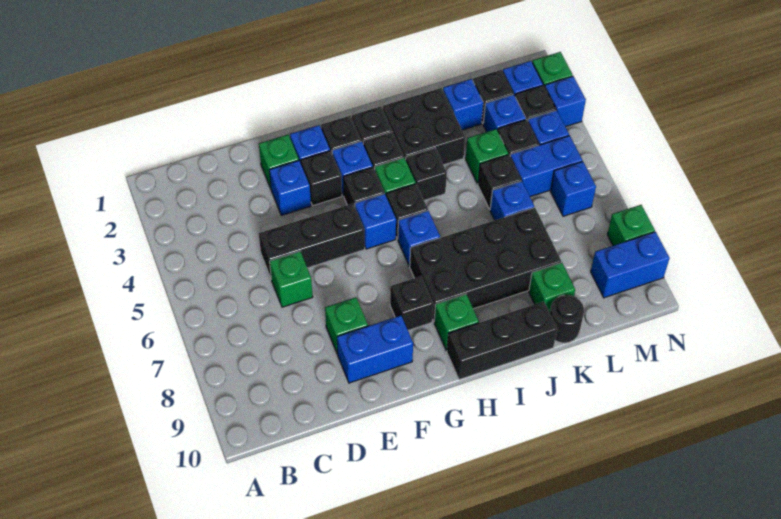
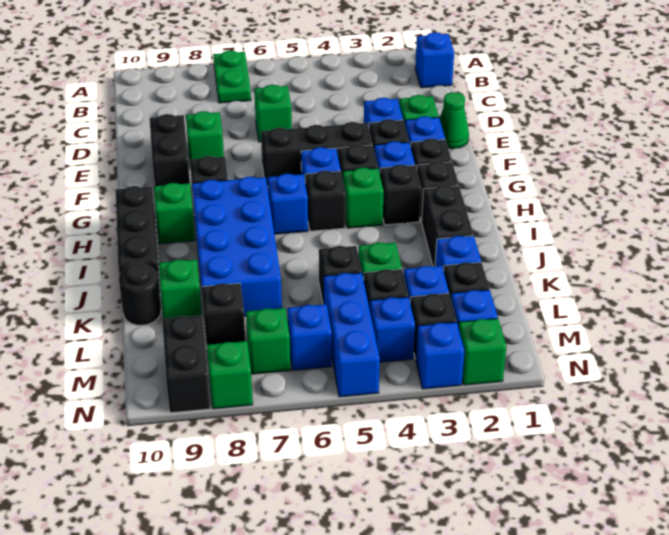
none -> green 1x2 plate [213,50,251,103]
black 1x3 brick [259,204,365,278] -> black 1x3 brick turned to [261,122,372,186]
none -> green 1x1 cone [440,92,469,149]
blue 1x2 brick [337,316,413,383] -> black 1x2 brick [150,114,190,186]
black 2x4 brick [410,208,561,321] -> blue 2x4 brick [192,177,282,316]
black 2x2 brick [383,88,465,165] -> black 1x2 brick [422,185,473,266]
black 1x1 brick [406,148,447,200] -> black 1x1 brick moved to [202,283,245,345]
blue 1x1 brick [490,181,534,220] -> blue 1x1 brick moved to [415,32,454,88]
blue 1x2 brick [510,136,582,197] -> blue 1x3 brick [324,273,380,397]
none -> green 1x1 brick [246,308,291,374]
blue 1x2 brick [591,232,670,298] -> black 1x2 brick [162,315,210,413]

